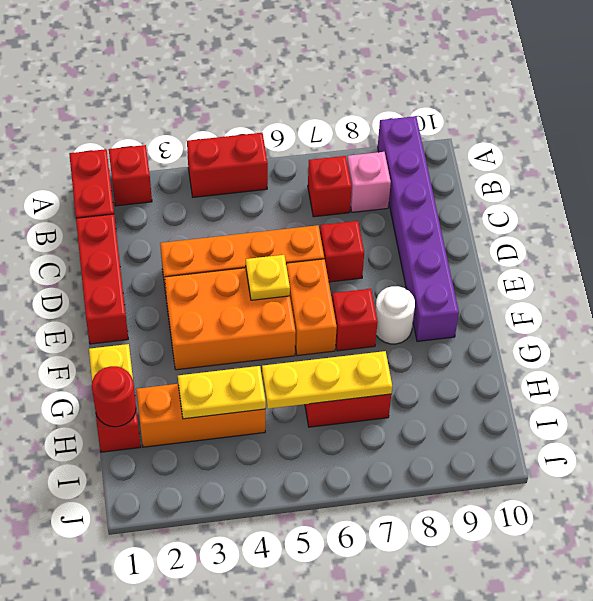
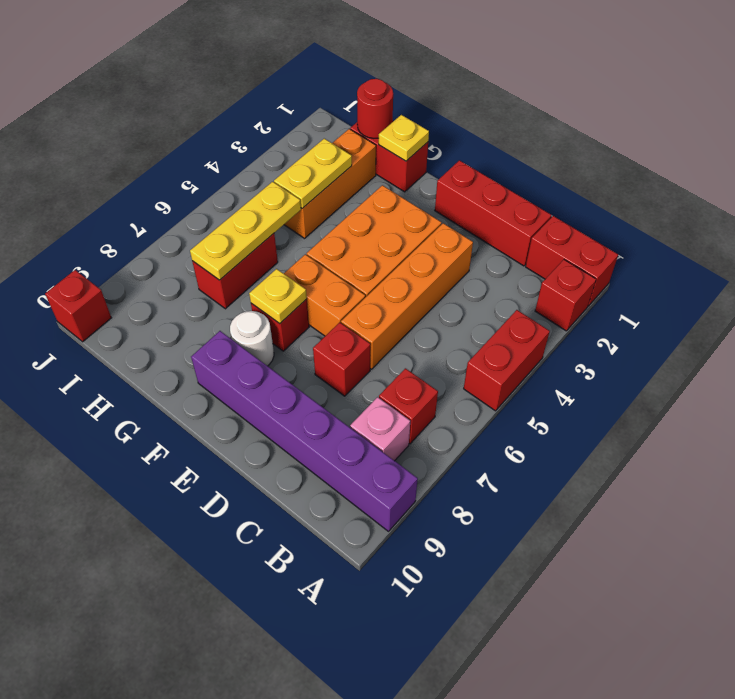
yellow 1x1 plate [246,255,290,300] -> yellow 1x1 plate moved to [249,269,307,324]
none -> red 1x1 brick [45,270,111,342]

